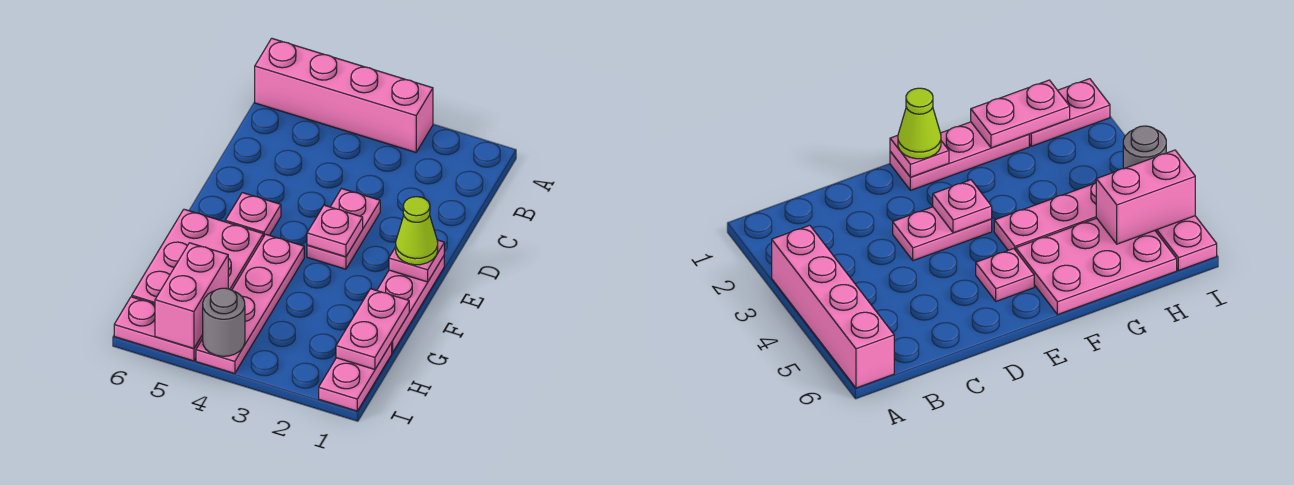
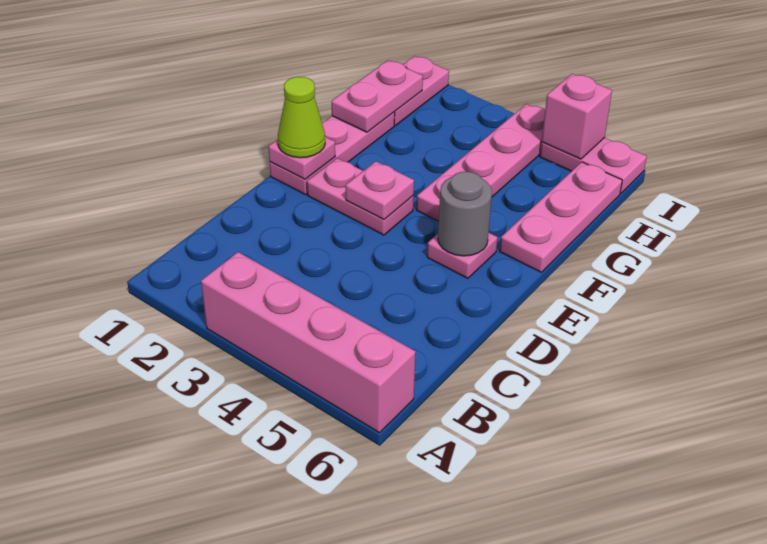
pink 1x2 plate [307,189,380,269] -> pink 1x2 plate turned to [307,158,414,235]
pink 2x3 plate [132,209,263,304] -> pink 1x3 plate [500,162,622,272]
pink 1x2 brick [155,243,228,348] -> pink 1x1 brick [542,74,612,159]
grey 1x1 round brick [203,288,245,356] -> grey 1x1 round brick moved to [438,172,492,256]

